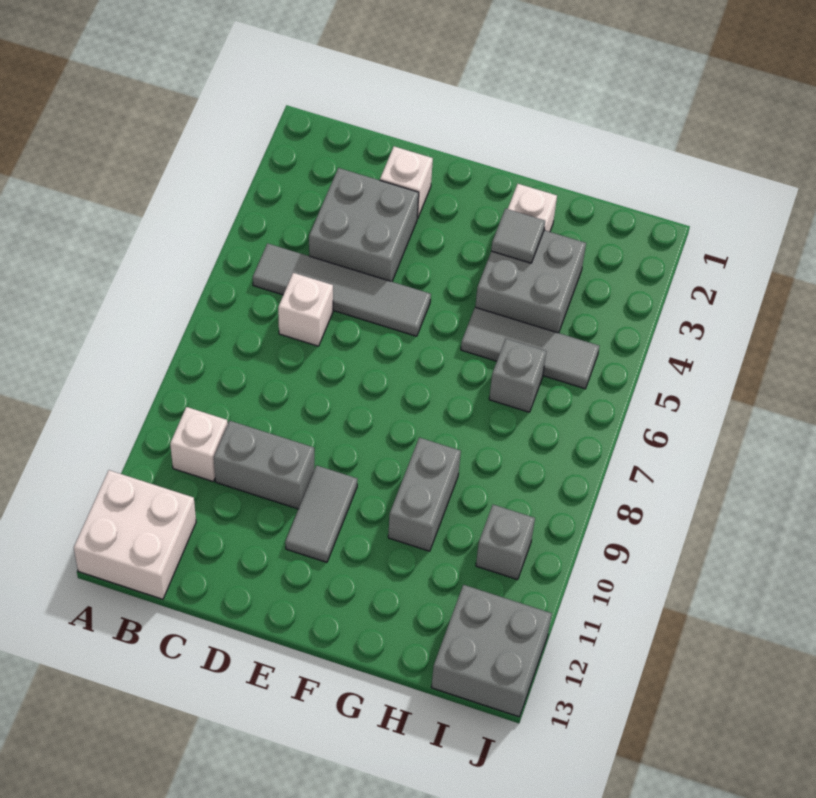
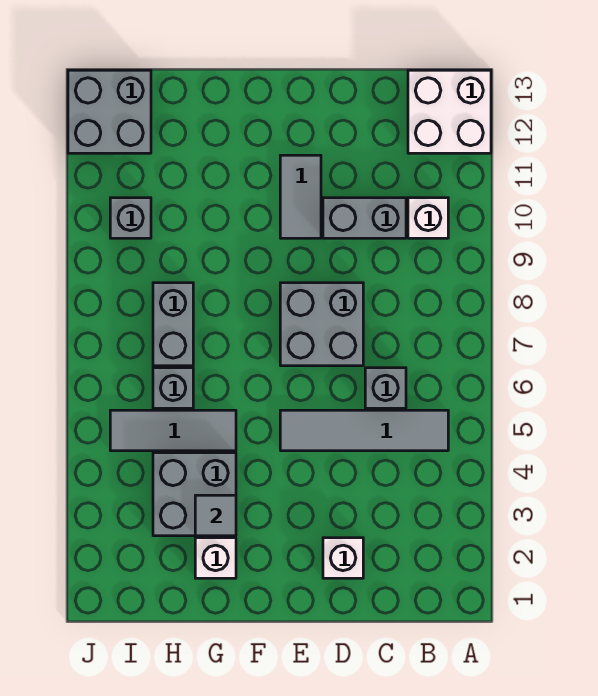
grey 2x2 brick [309,168,419,282] -> grey 2x2 brick moved to [280,283,363,366]
white 1x1 brick [278,273,333,346] -> grey 1x1 brick [365,368,406,408]
grey 1x2 brick [388,438,461,551] -> grey 1x2 brick moved to [153,283,193,366]

